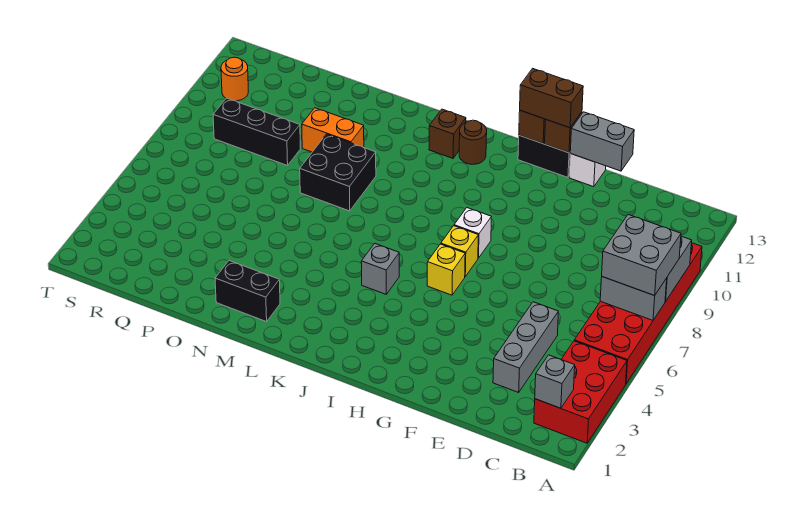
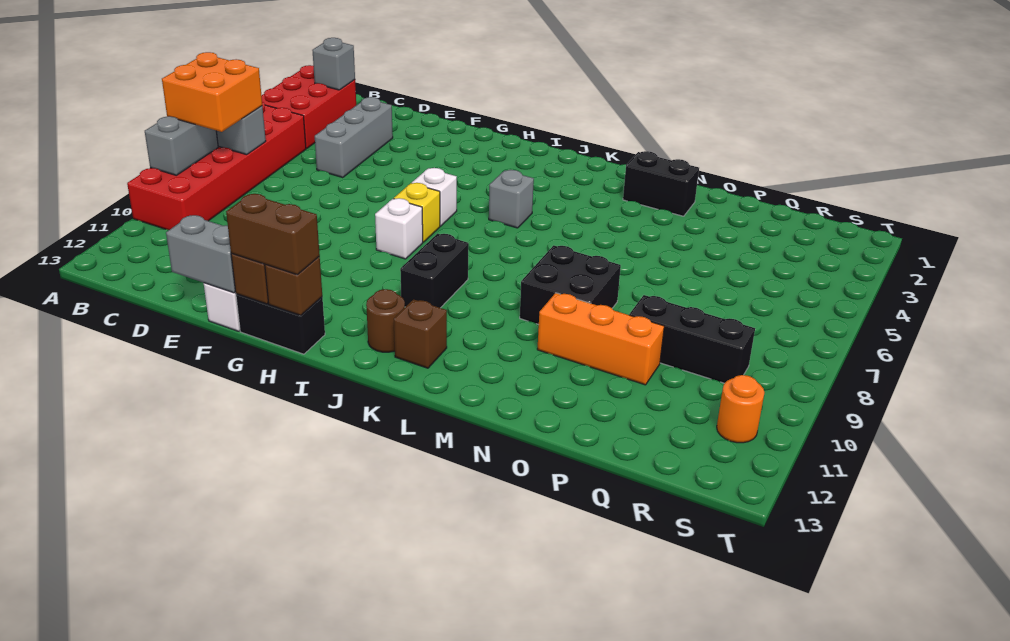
grey 2x2 brick [602,215,681,296] -> orange 2x2 brick [162,52,262,132]
yellow 1x1 brick [427,244,465,295] -> white 1x1 brick [412,168,457,226]
none -> black 1x2 brick [400,233,468,308]
orange 1x2 brick [302,108,364,152] -> orange 1x3 brick [537,293,664,385]

